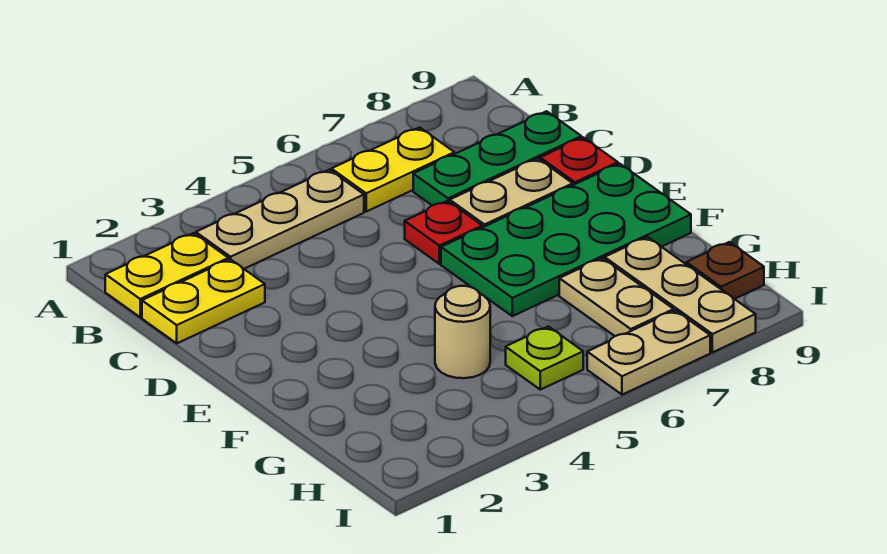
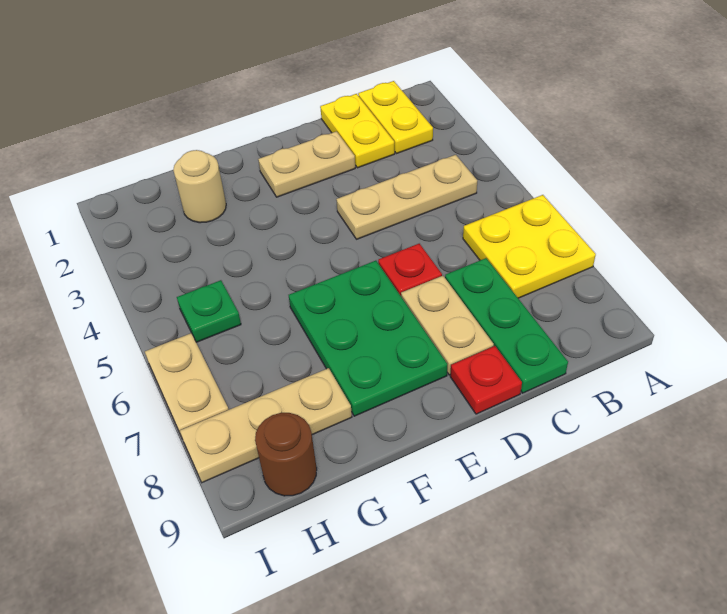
tan 1x3 plate [196,170,364,269] -> tan 1x3 plate turned to [336,155,477,239]
yellow 1x2 plate [331,127,454,212] -> yellow 2x2 plate [463,195,596,298]
green 2x4 plate [441,164,691,316] -> green 2x3 plate [289,261,447,416]
tan 1x1 round brick [435,286,490,378] -> tan 1x1 round brick moved to [173,150,226,223]
tan 1x2 plate [559,258,674,336] -> tan 1x2 plate moved to [258,131,355,197]
lime 1x1 plate [506,327,583,390] -> green 1x1 plate [177,280,241,342]
brown 1x1 plate [686,242,764,299] -> brown 1x1 round brick [255,413,317,496]

